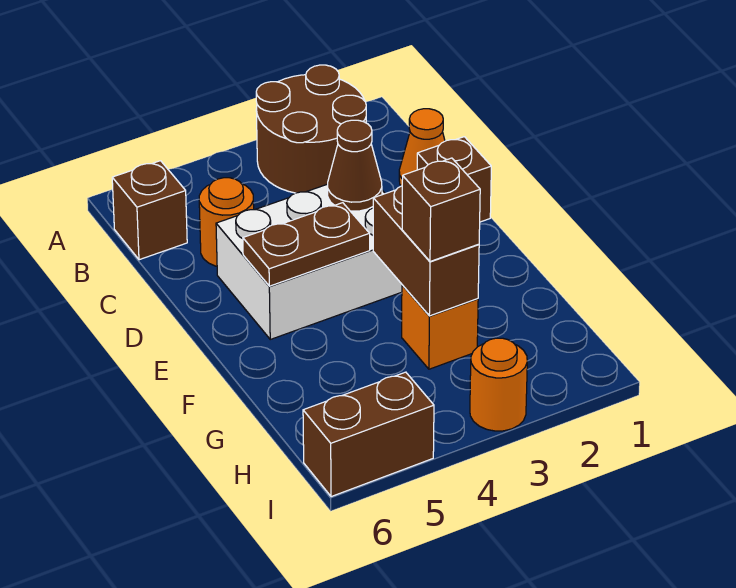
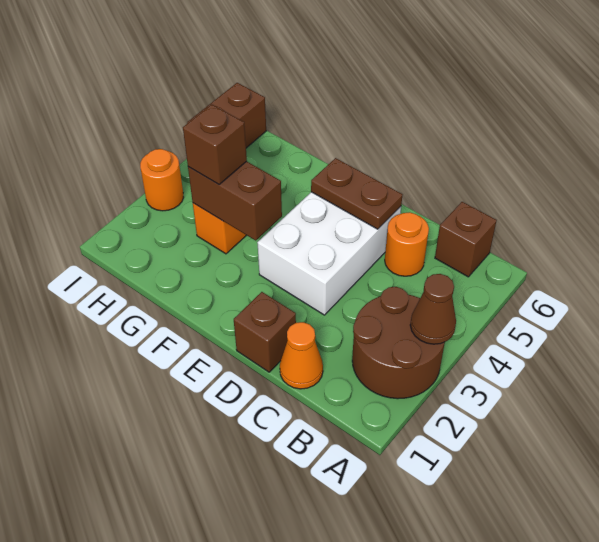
brown 1x1 cone [328,120,382,211] -> brown 1x1 cone moved to [410,274,456,344]
brown 1x2 plate [243,203,370,286] -> brown 1x2 plate turned to [311,158,402,229]

